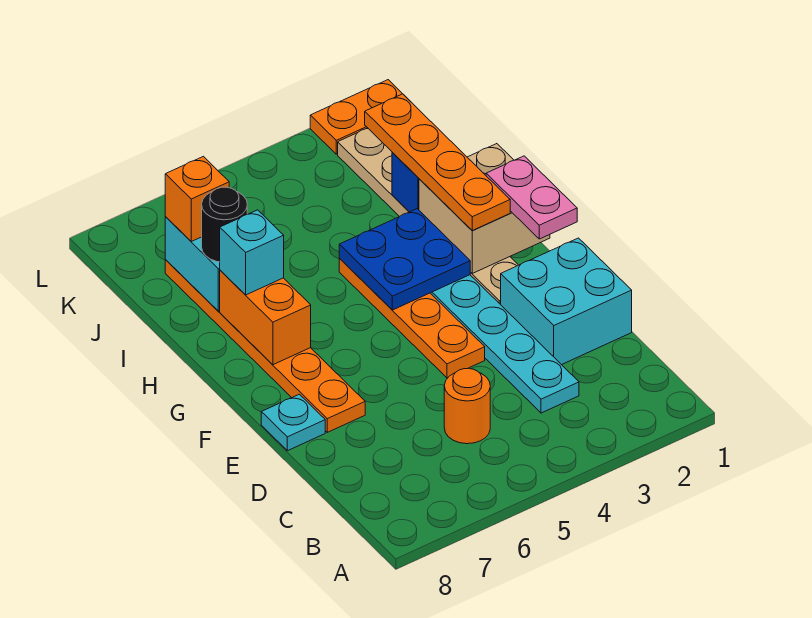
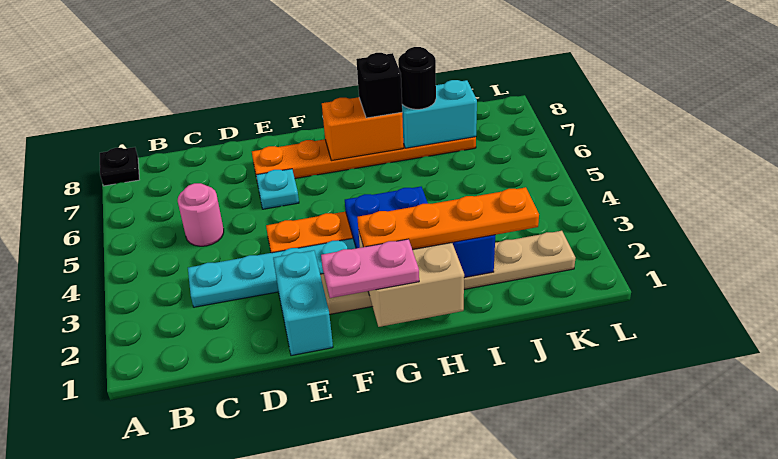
none -> black 1x1 plate [100,147,139,186]
orange 1x1 round brick [444,368,490,444] -> pink 1x1 round brick [178,183,224,246]
cyan 2x2 brick [501,238,632,365] -> cyan 1x2 brick [273,250,333,356]
cyan 1x1 plate [261,394,325,451] -> cyan 1x1 plate moved to [256,169,299,209]
cyan 1x1 brick [220,210,284,295] -> black 1x1 brick [356,53,402,118]
orange 1x1 brick [165,156,229,241] -> none
orange 1x2 plate [310,80,411,154] -> none

